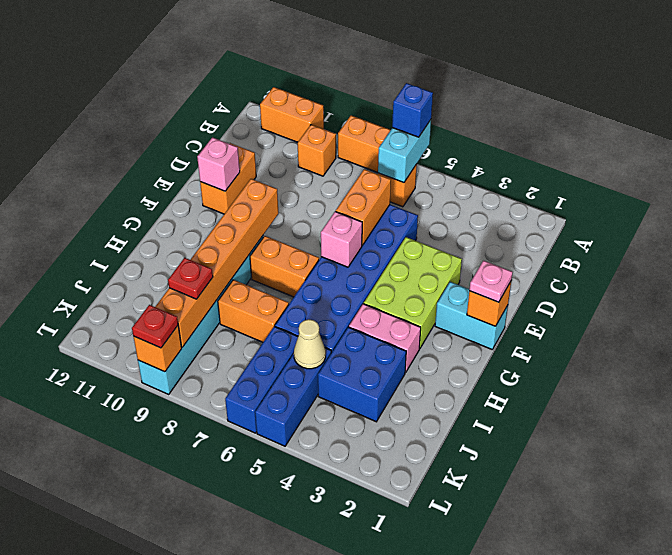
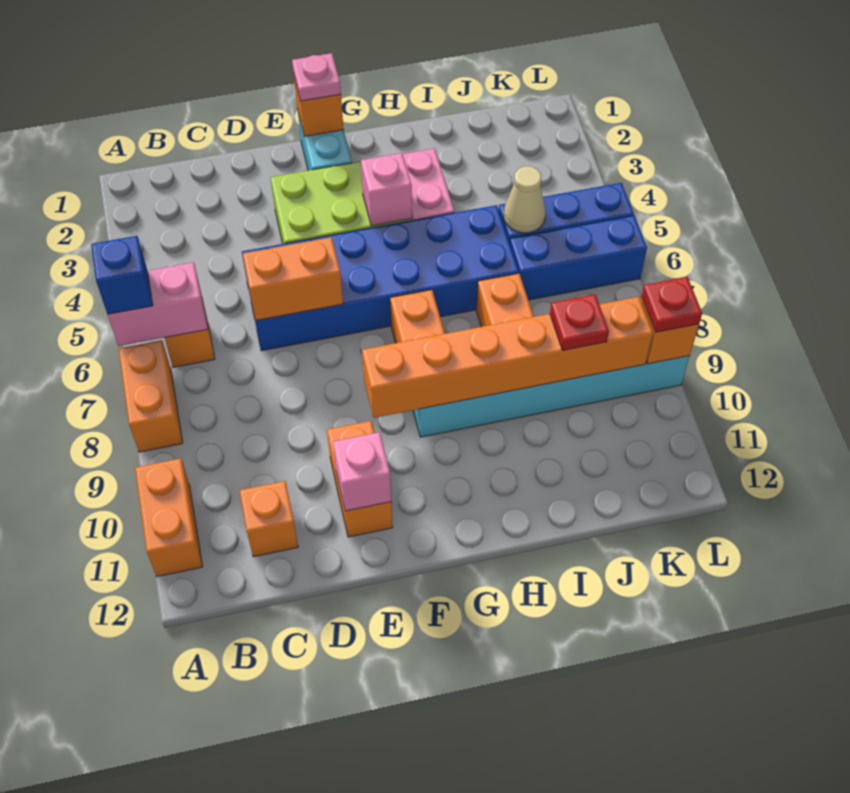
cyan 1x2 brick [378,120,431,183] -> pink 1x2 brick [108,262,208,346]
orange 1x1 brick [298,125,336,176] -> orange 1x1 brick moved to [239,481,298,557]
orange 1x2 brick [200,143,256,214] -> orange 1x2 brick turned to [327,421,393,537]
pink 1x1 brick [321,211,362,267] -> pink 1x1 brick moved to [361,153,412,226]
blue 2x2 brick [318,327,406,422] -> none

